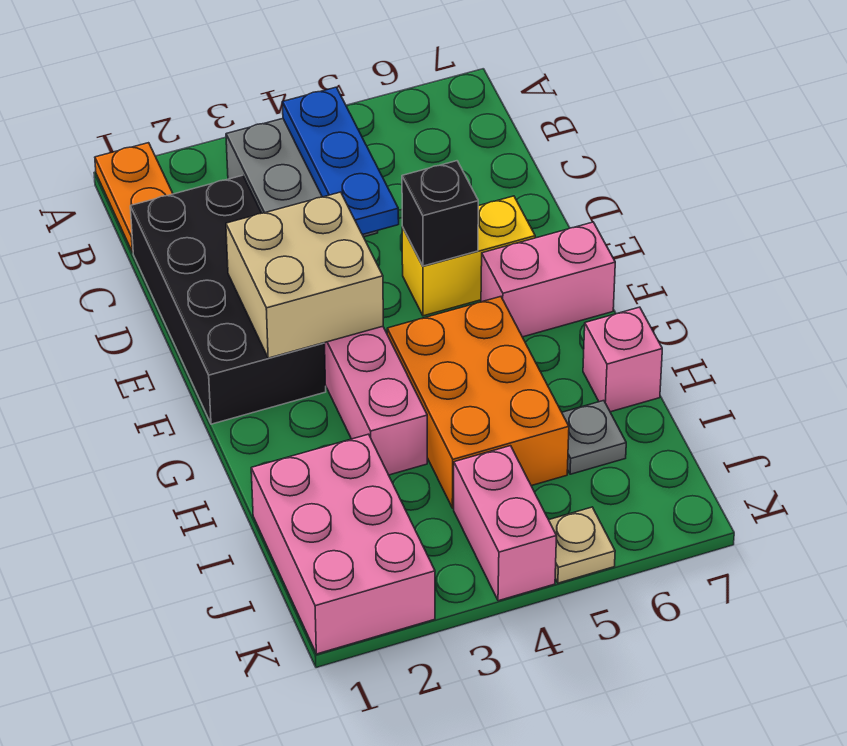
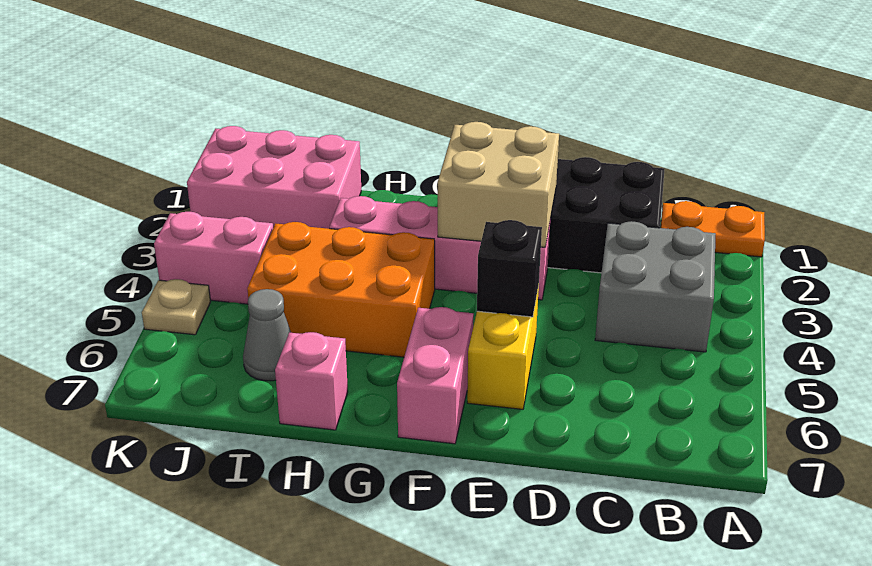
blue 1x3 plate [282,87,399,235] -> none
grey 1x1 plate [562,401,626,474] -> grey 1x1 cone [243,289,291,381]

